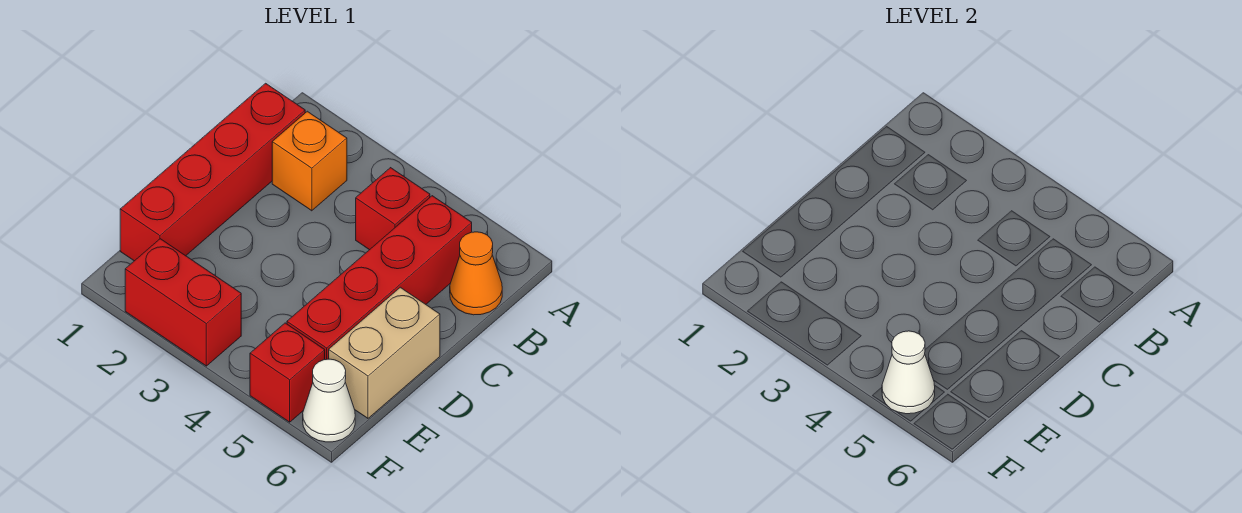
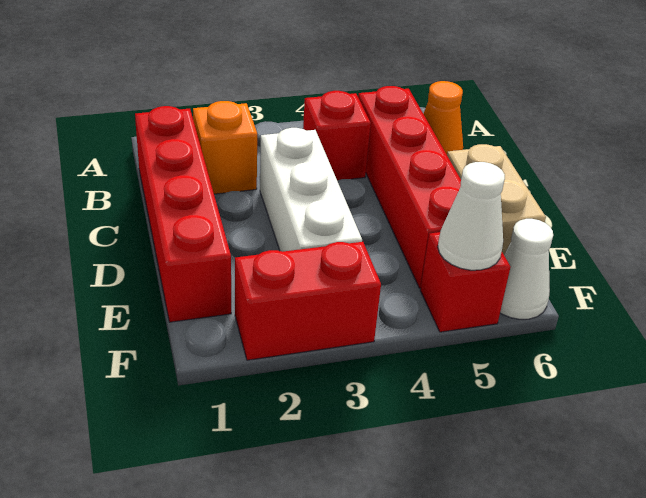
none -> white 1x3 brick [260,128,362,252]

